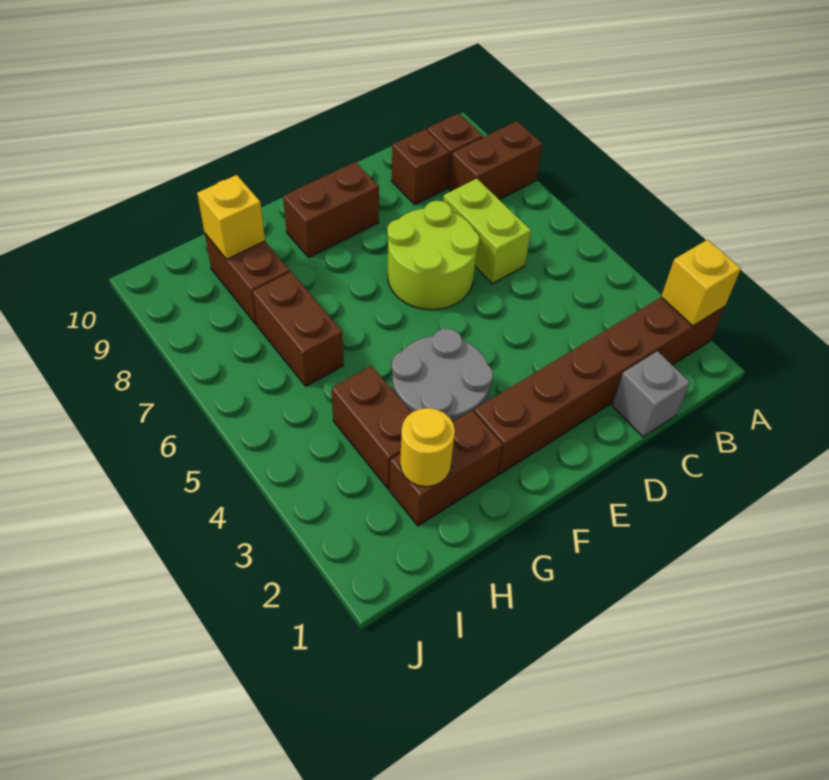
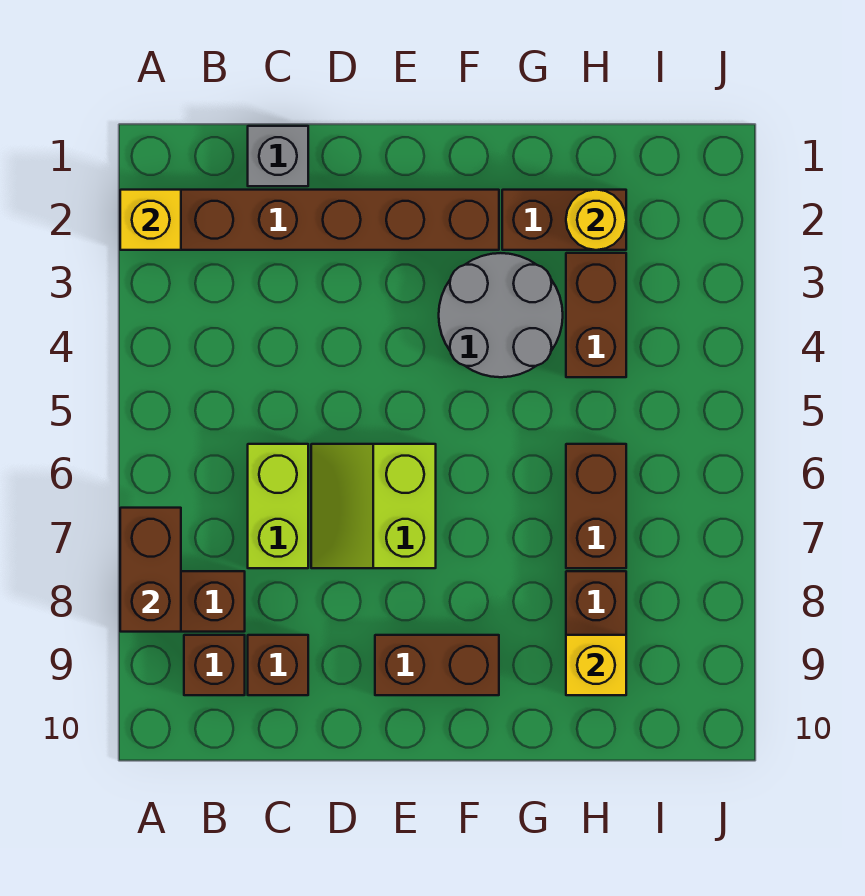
none -> brown 1x2 brick [120,508,181,632]
lime 2x2 round brick [387,201,479,310] -> lime 2x2 slope [311,444,436,568]

